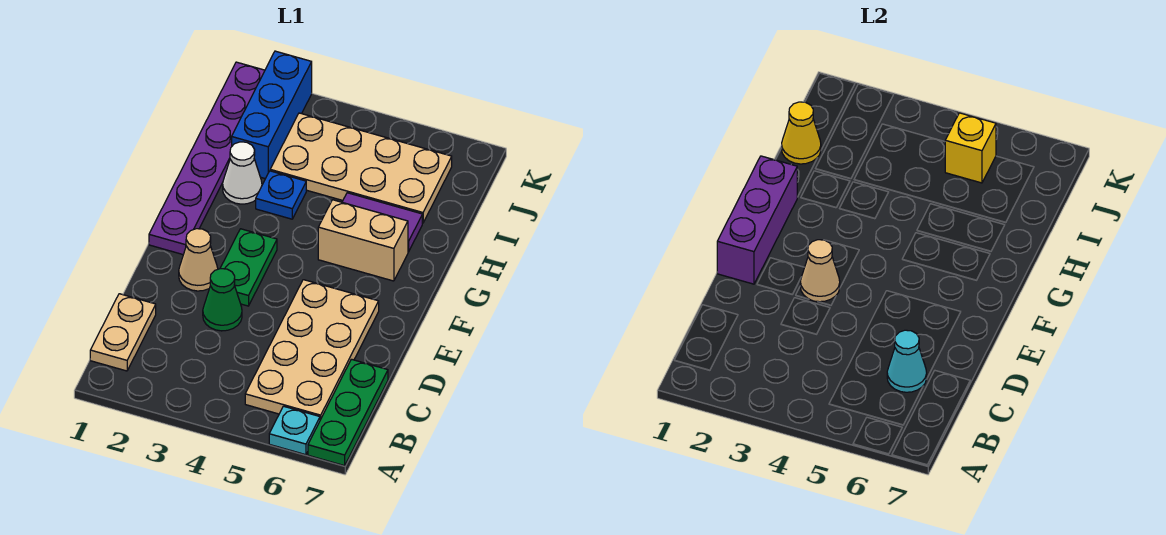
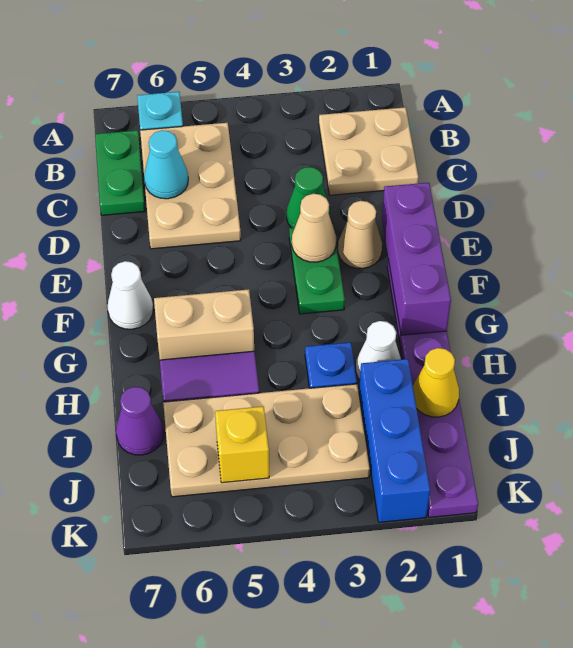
green 1x3 plate [308,359,388,466] -> green 1x2 plate [95,130,145,215]
tan 1x2 plate [90,294,156,371] -> tan 2x2 plate [319,107,418,195]
tan 2x4 plate [245,280,379,420] -> tan 2x3 plate [140,123,241,249]
none -> white 1x1 cone [107,261,153,329]
none -> purple 1x1 cone [116,387,164,455]

